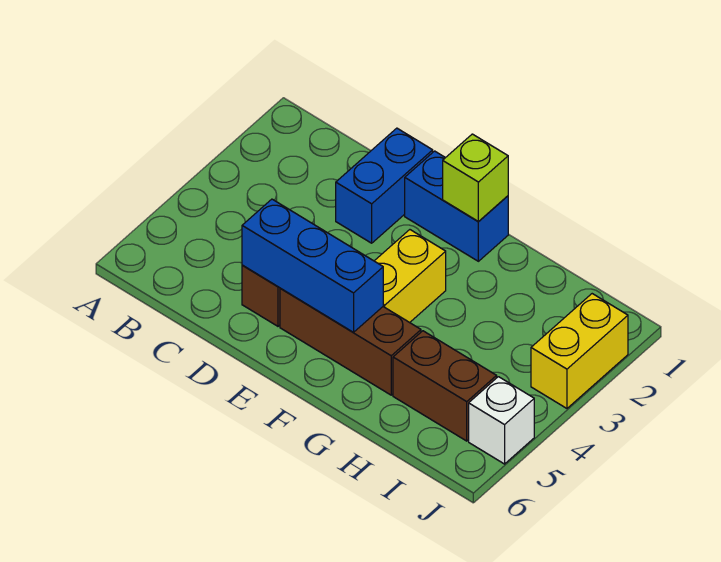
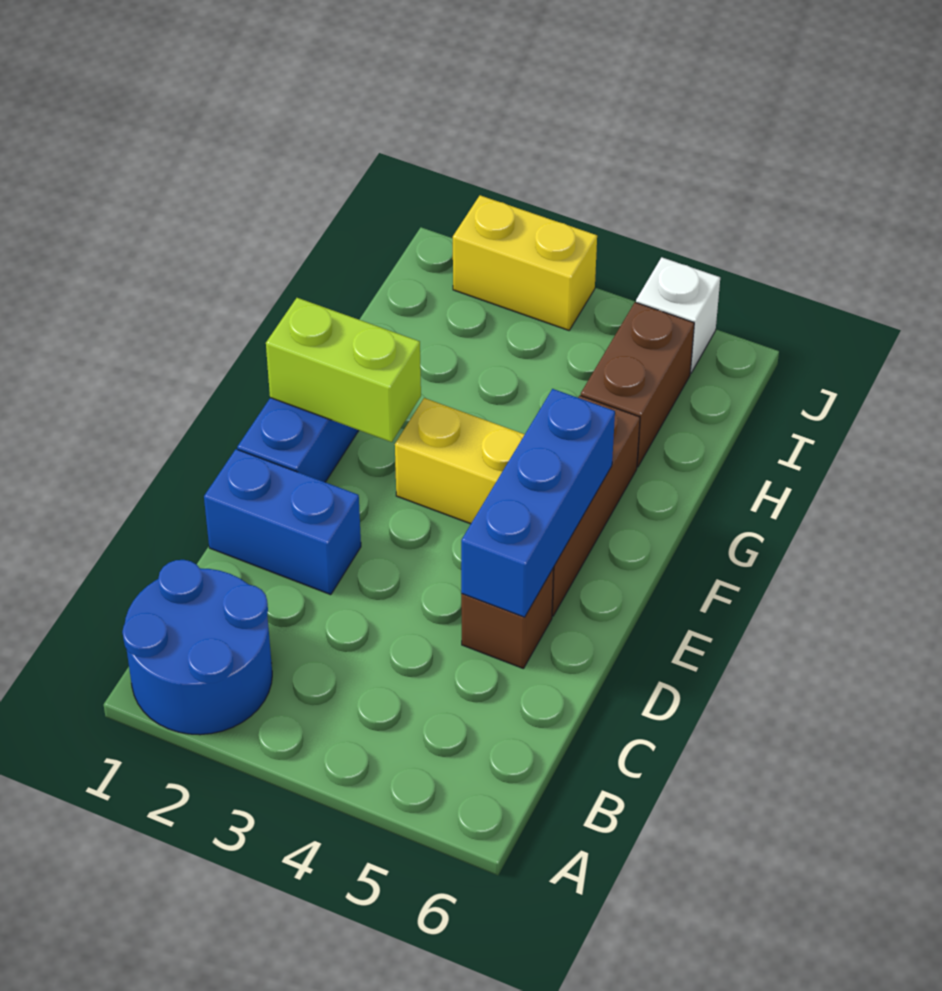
none -> blue 2x2 round brick [122,560,272,735]
lime 1x1 brick [443,134,508,222] -> lime 1x2 brick [266,298,421,442]

